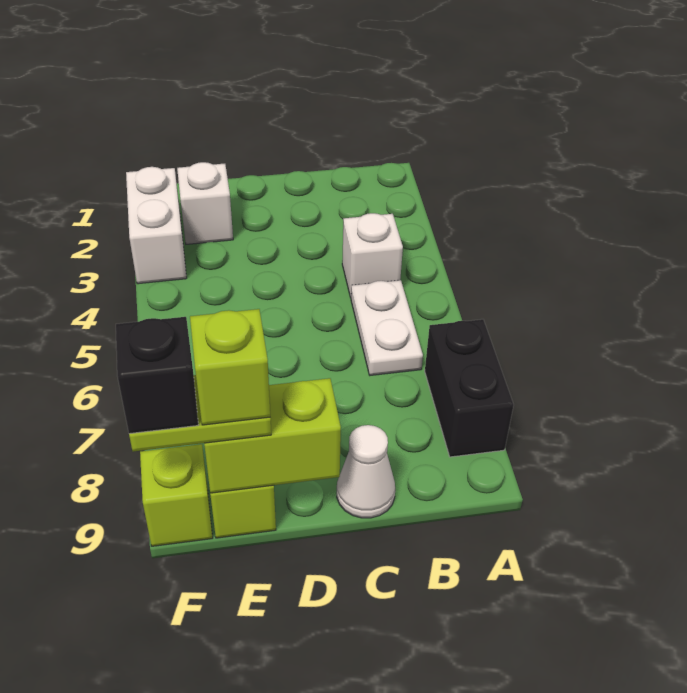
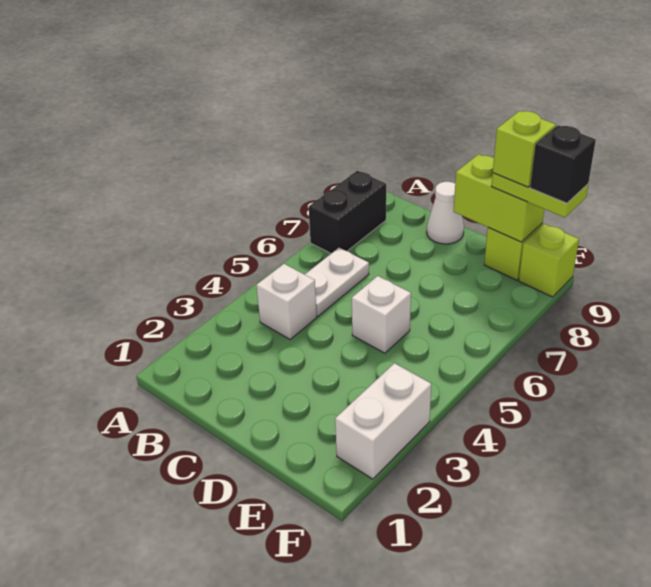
white 1x1 brick [177,162,233,244] -> white 1x1 brick moved to [352,276,411,353]

